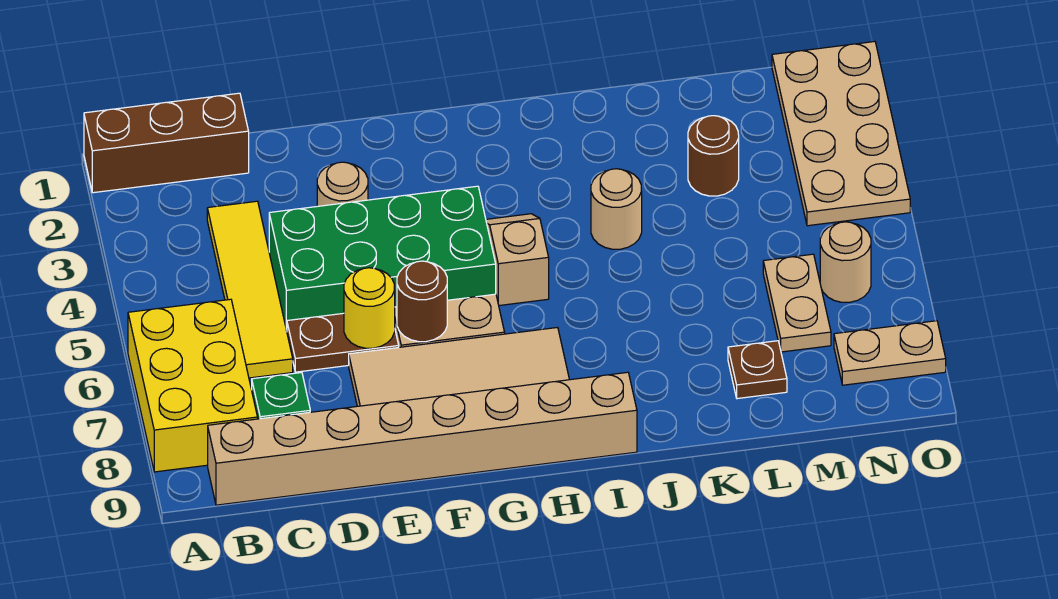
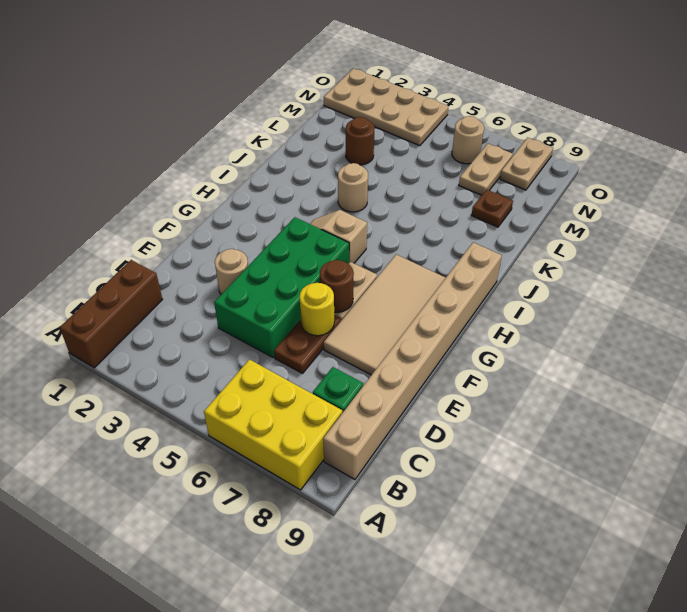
yellow 1x4 tile [207,201,293,378] -> none
tan 1x2 plate [763,254,831,352] -> tan 1x2 plate turned to [459,143,513,195]

